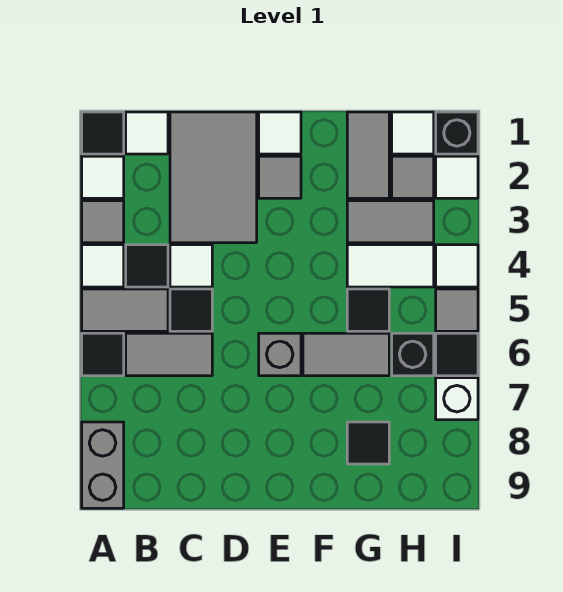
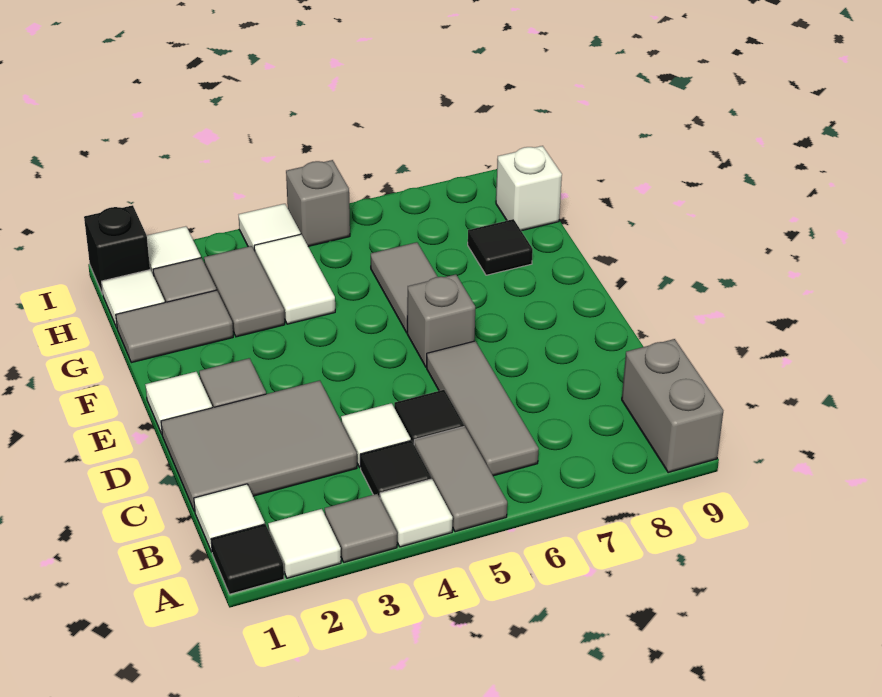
black 1x1 tile [82,333,124,376] -> none
grey 1x2 brick [82,422,124,508] -> grey 1x2 brick turned to [622,339,723,473]
grey 1x2 tile [126,333,212,376] -> grey 1x3 tile [427,341,539,476]
black 1x1 tile [347,289,389,331] -> none
black 1x1 brick [392,333,434,376] -> none
grey 1x1 tile [436,289,478,331] -> grey 1x1 brick [286,160,350,246]
black 1x1 tile [436,333,478,376] -> none
white 1x1 brick [436,378,478,420] -> white 1x1 brick moved to [496,146,562,231]

